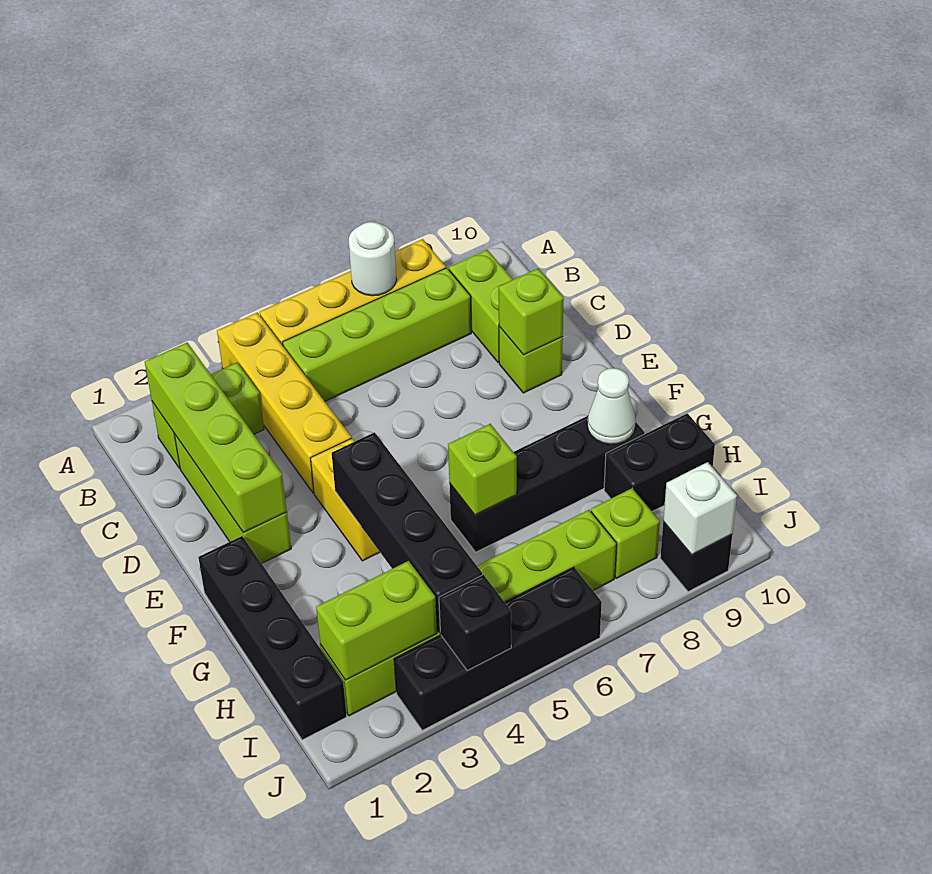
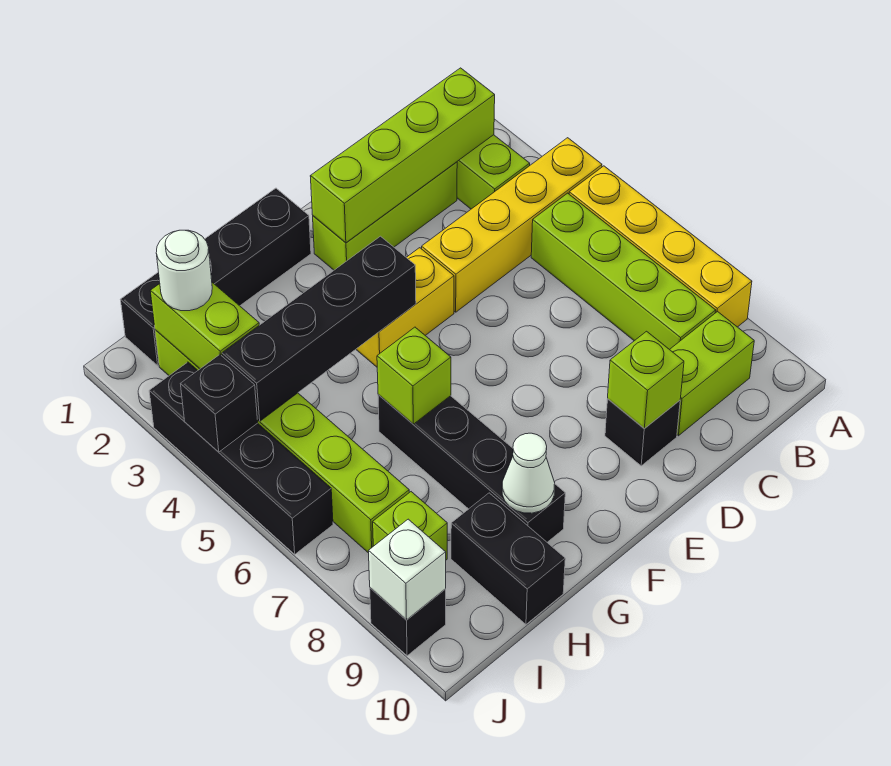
white 1x1 round brick [349,222,397,296] -> white 1x1 round brick moved to [156,230,212,311]
lime 1x1 brick [499,327,563,393] -> black 1x1 brick [605,399,680,466]

